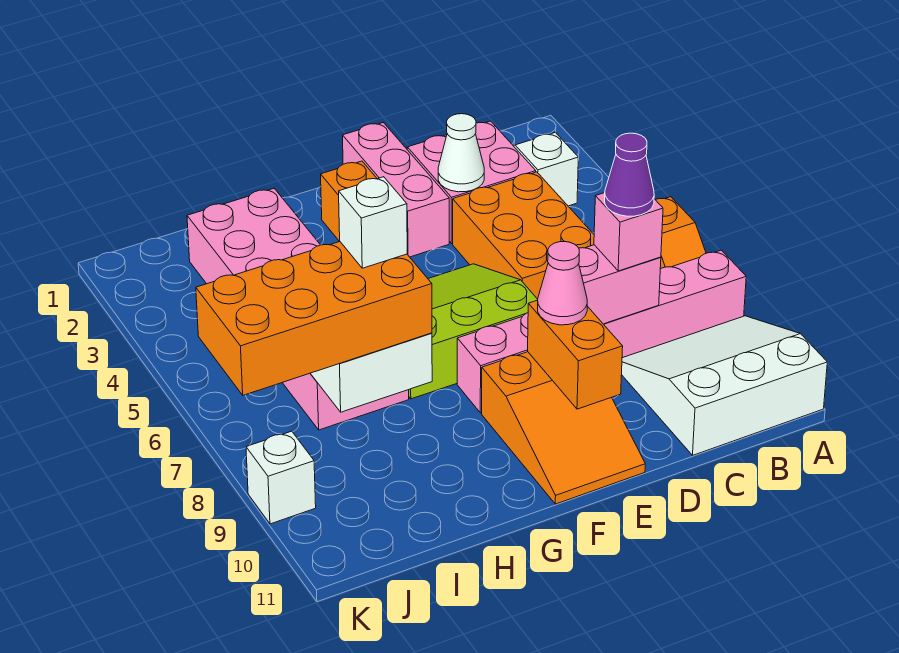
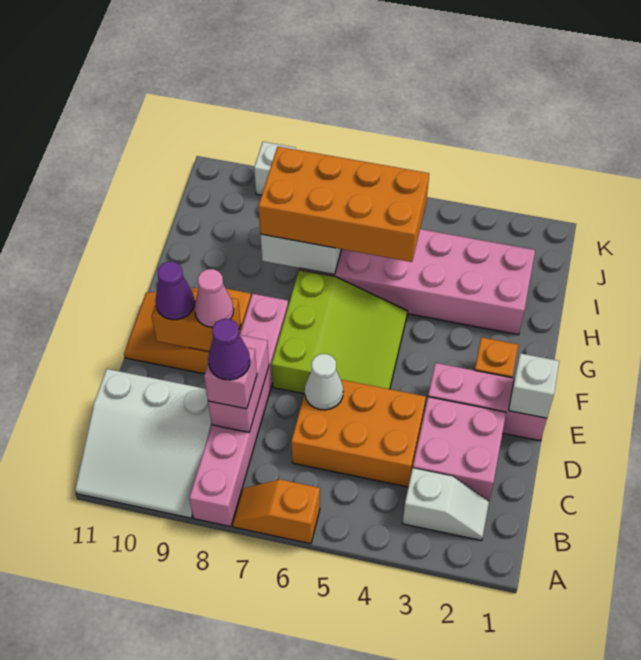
white 3x3 slope [622,316,827,455] -> white 3x3 slope turned to [75,369,212,518]
white 1x1 cone [438,114,484,192] -> white 1x1 cone moved to [305,354,343,410]
none -> purple 1x1 cone [155,261,195,320]
orange 2x4 brick [196,242,432,395] -> orange 2x4 brick turned to [258,146,429,262]
white 1x1 brick [339,177,407,268] -> white 1x1 brick moved to [509,353,559,418]

